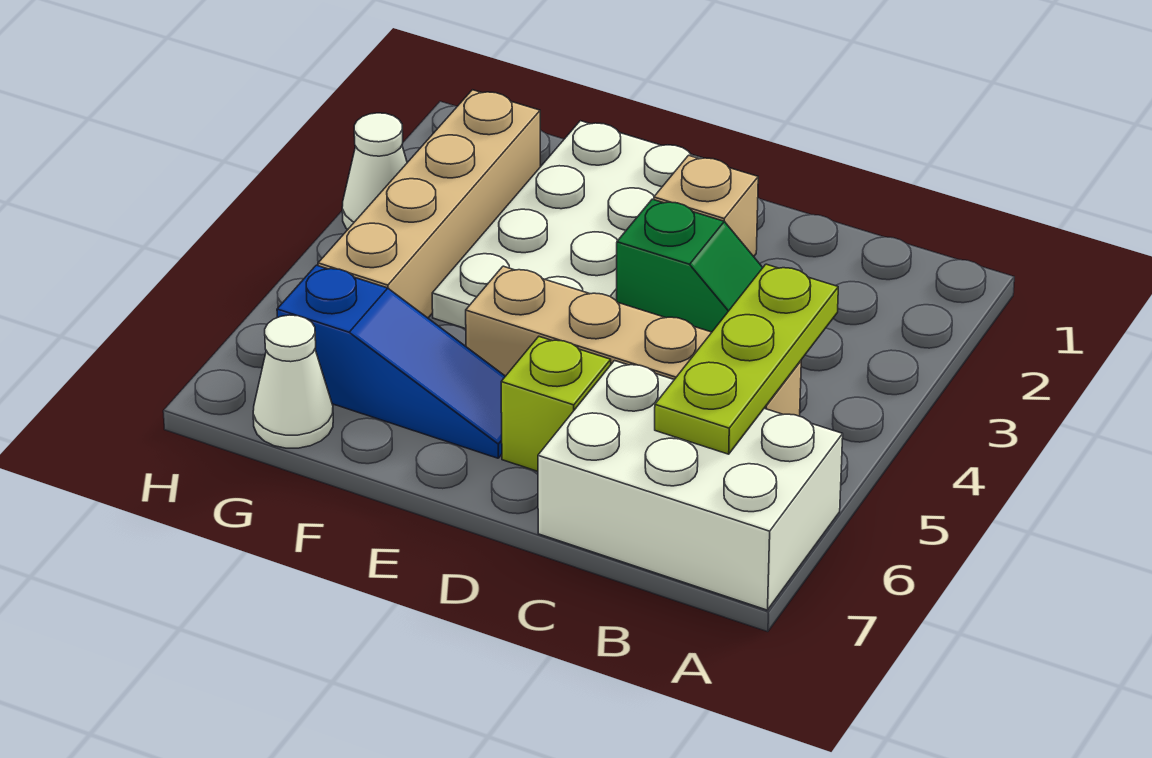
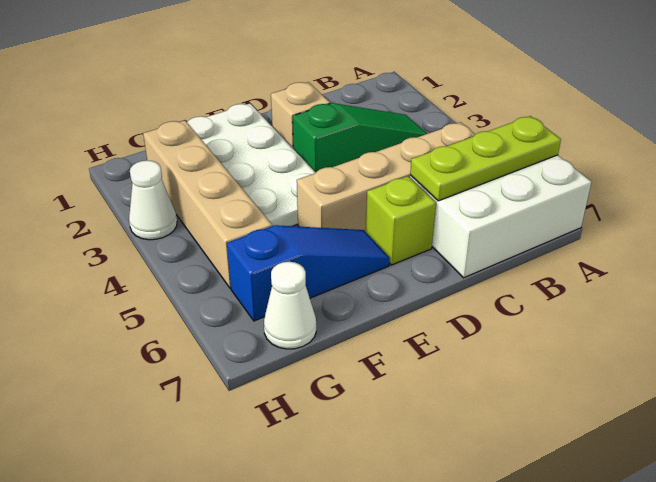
lime 1x3 plate [655,264,838,454] -> lime 1x3 plate turned to [410,116,561,201]
green 1x2 slope [617,199,763,332] -> green 1x3 slope [293,103,427,172]

